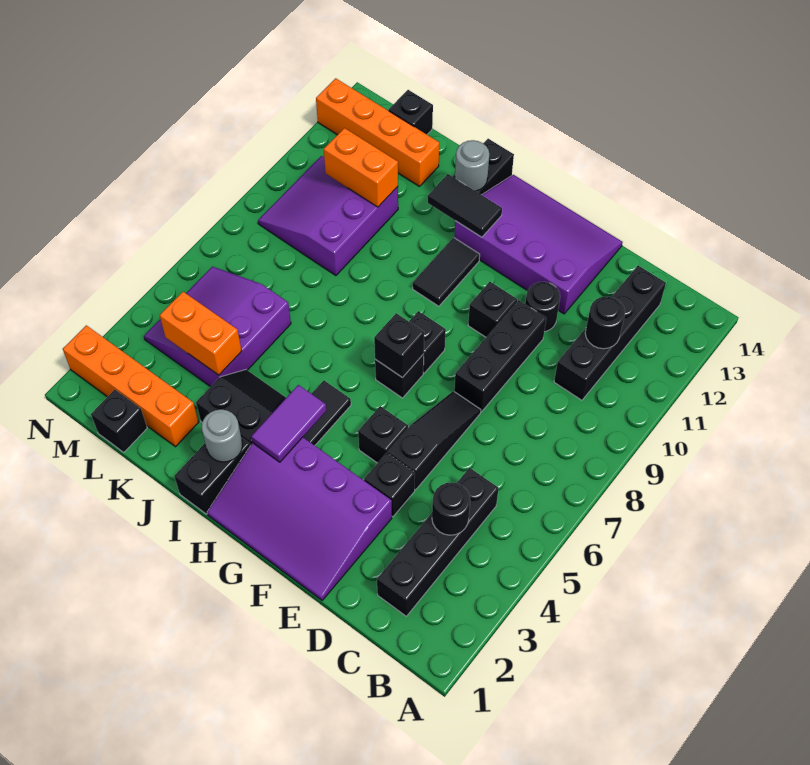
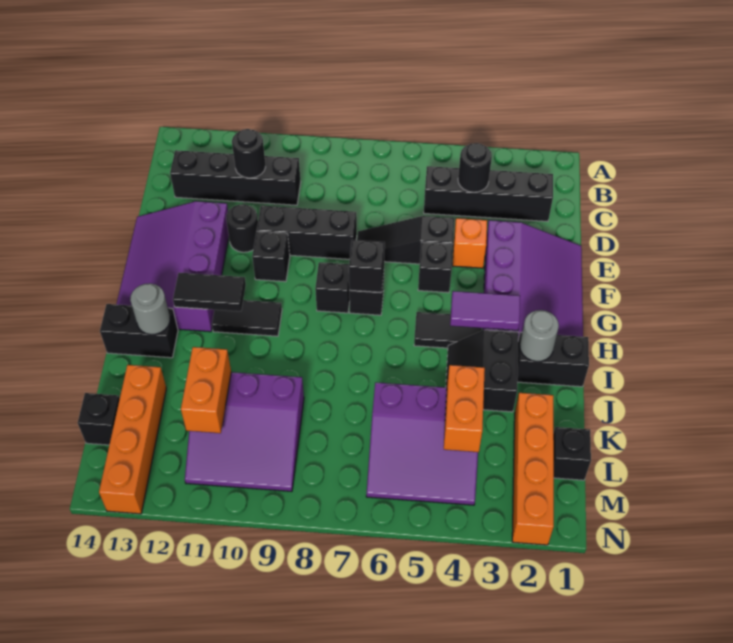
black 1x1 brick [364,453,415,517] -> orange 1x1 brick [452,218,487,268]
black 1x2 tile [428,174,502,237] -> black 1x2 tile turned to [173,273,246,311]

